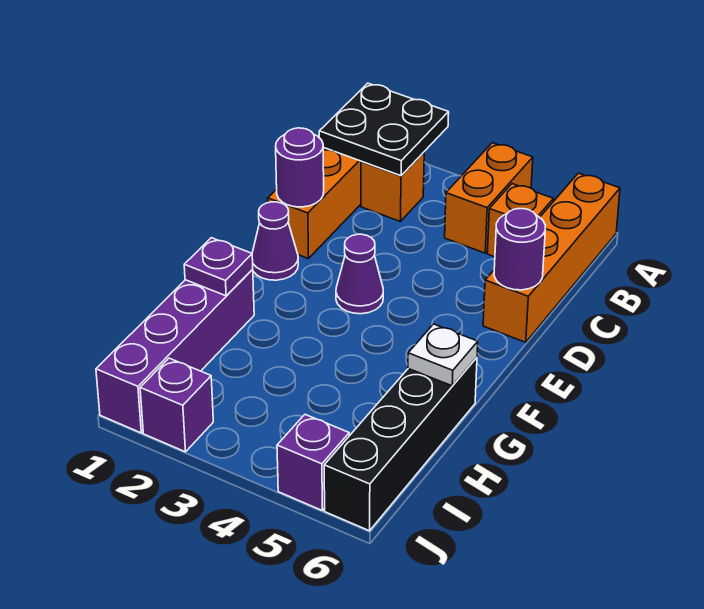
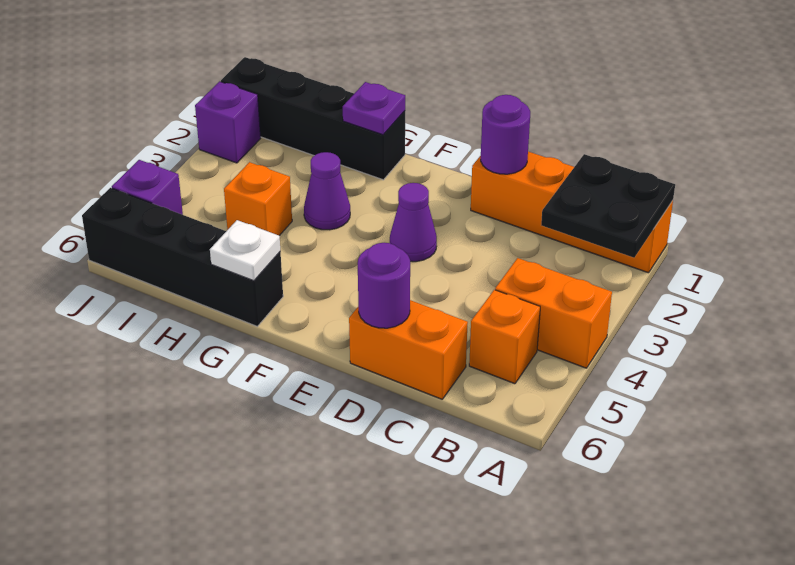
orange 1x4 brick [483,173,620,342] -> orange 1x2 brick [349,300,468,399]
orange 1x1 brick [361,152,424,221] -> orange 1x1 brick moved to [224,162,292,236]
purple 1x1 cone [252,202,298,280] -> purple 1x1 cone moved to [304,152,350,230]
purple 1x4 brick [96,270,254,433] -> black 1x4 brick [221,57,405,180]

